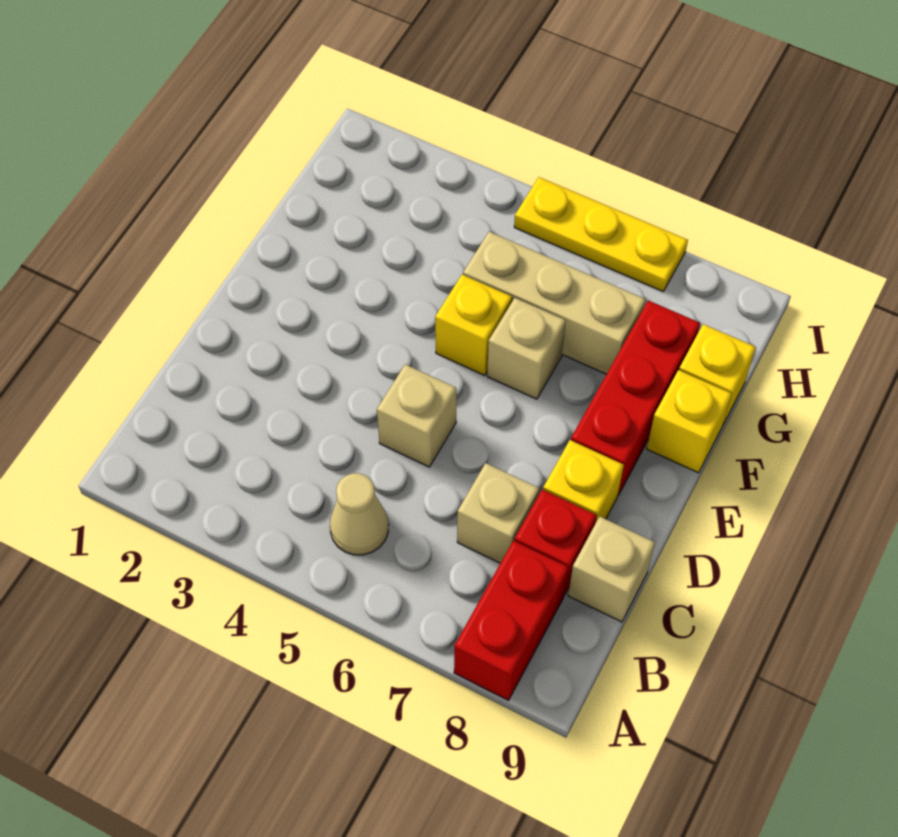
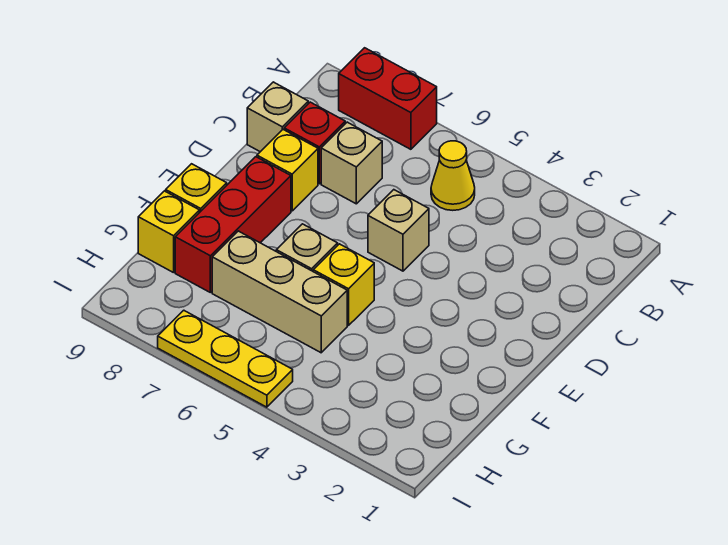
red 1x2 brick [454,541,569,700] -> red 1x2 brick turned to [339,48,437,149]
tan 1x1 cone [330,473,389,555] -> yellow 1x1 cone [431,141,475,210]

